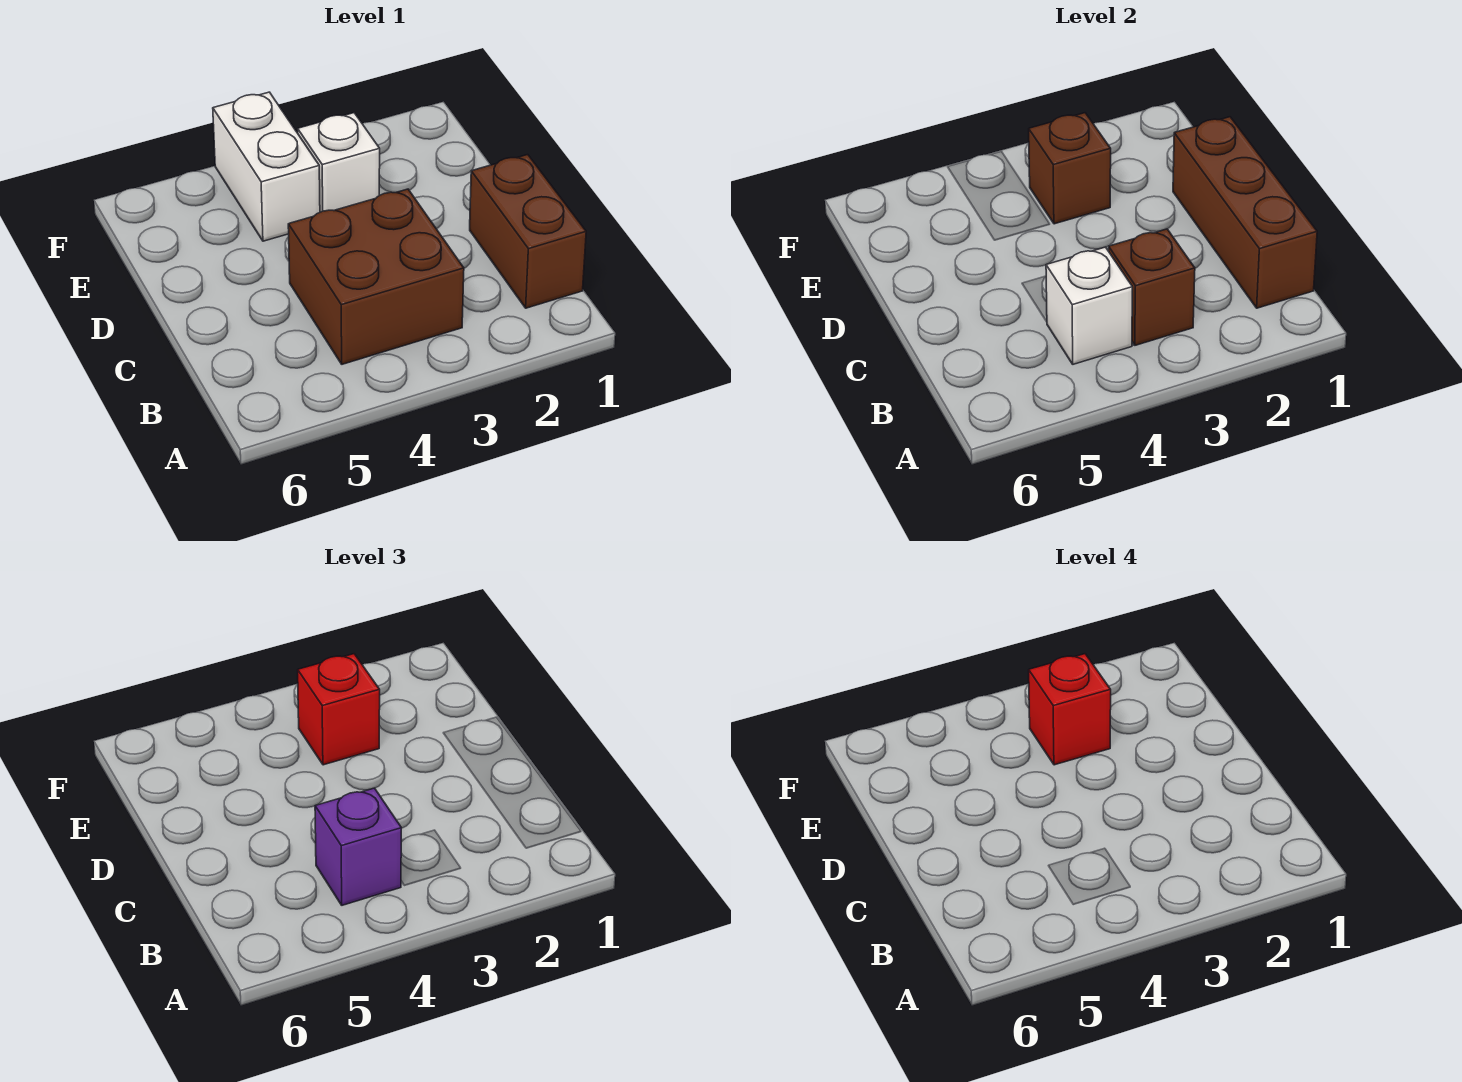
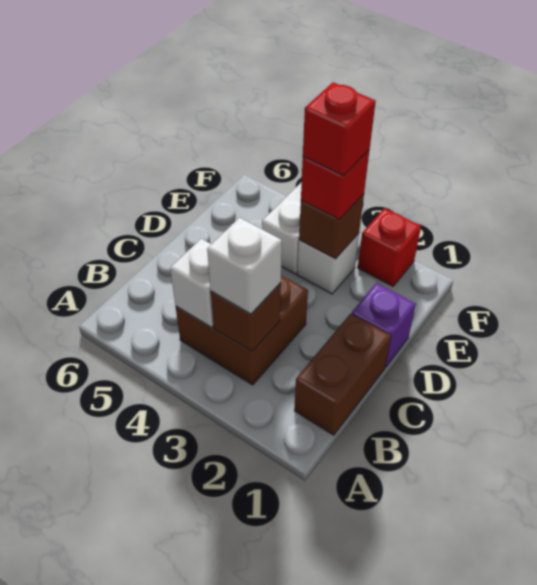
brown 1x3 brick [1173,117,1317,308] -> none
none -> white 1x1 brick [207,218,282,314]
purple 1x1 brick [315,788,401,905] -> purple 1x1 brick moved to [352,283,416,367]
none -> red 1x1 brick [358,208,421,286]

